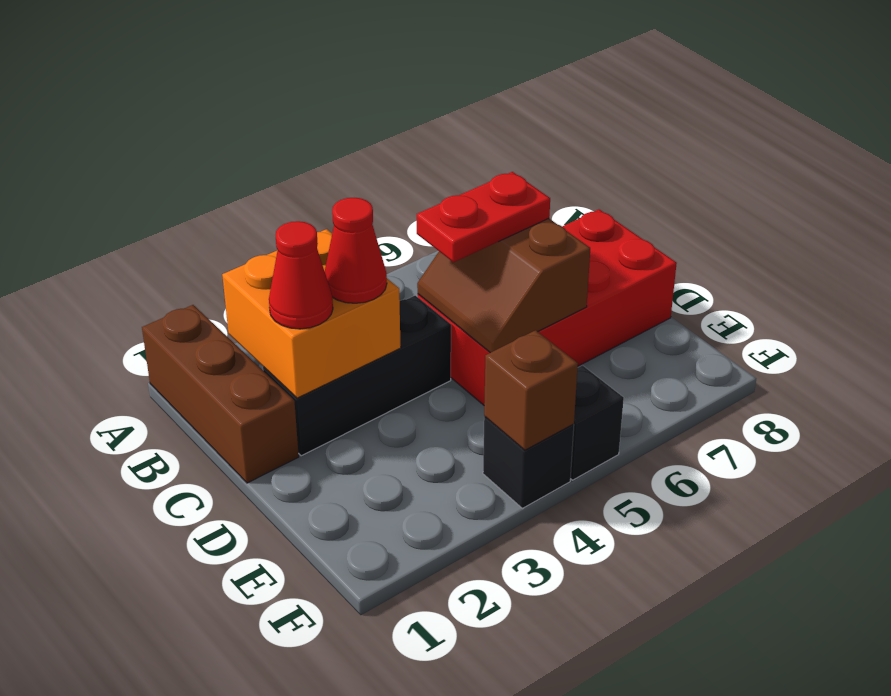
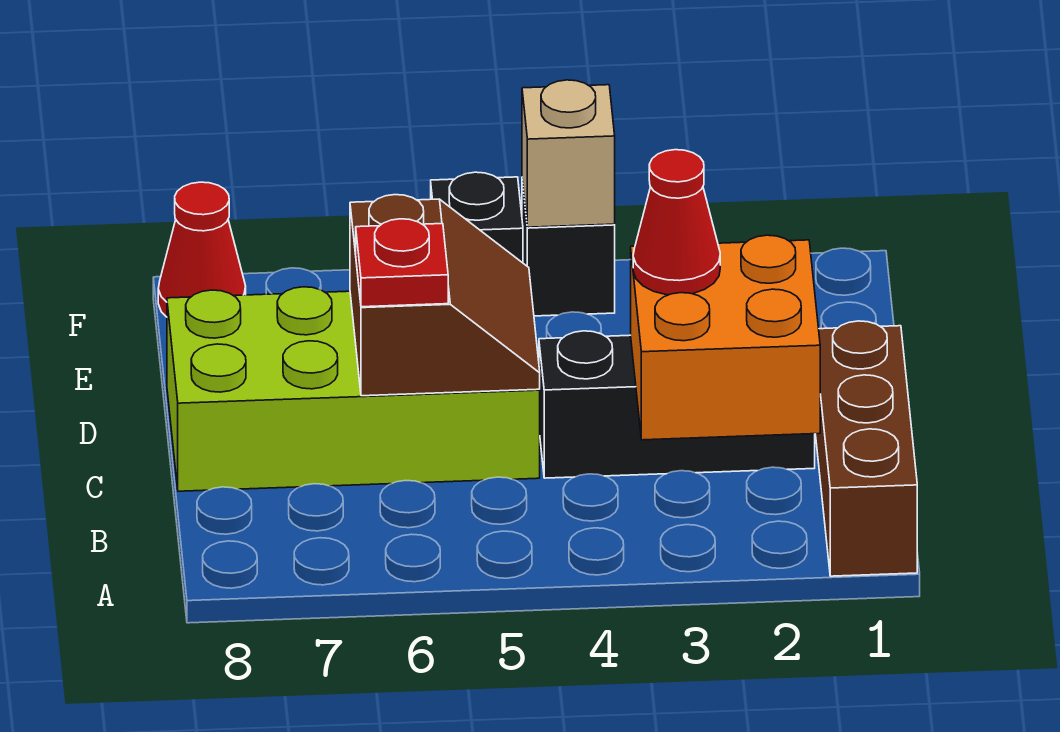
red 1x1 cone [269,221,333,329] -> red 1x1 cone moved to [158,182,246,317]
red 2x4 brick [418,209,677,405] -> lime 2x4 brick [167,287,540,491]
red 1x2 plate [417,172,550,262] -> red 1x1 plate [356,219,448,307]
brown 1x1 brick [484,330,578,450] -> tan 1x1 brick [522,80,615,227]

